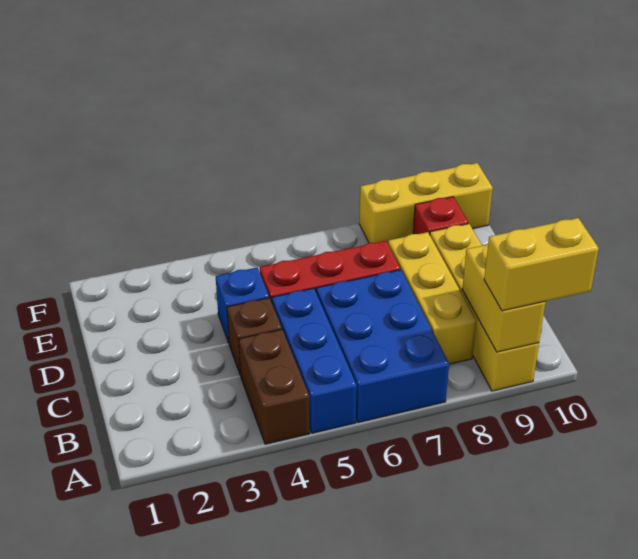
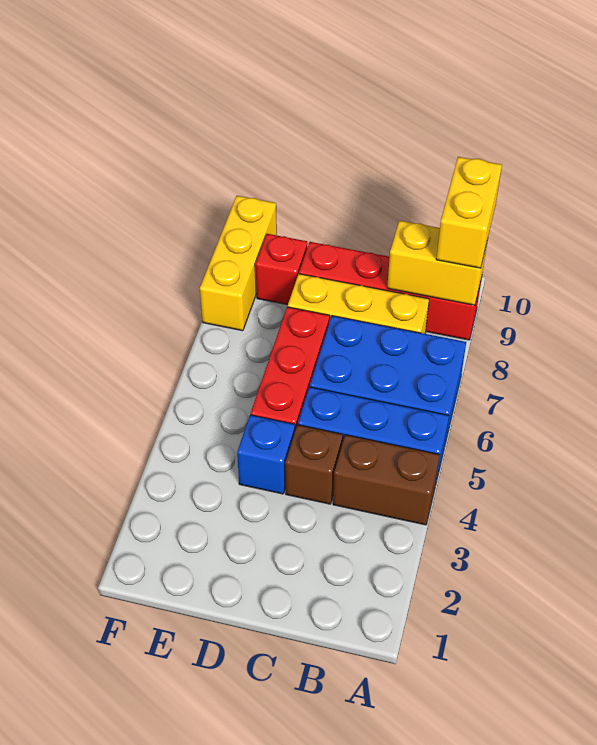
yellow 1x4 brick [430,224,539,391] -> red 1x4 brick [299,242,482,340]

